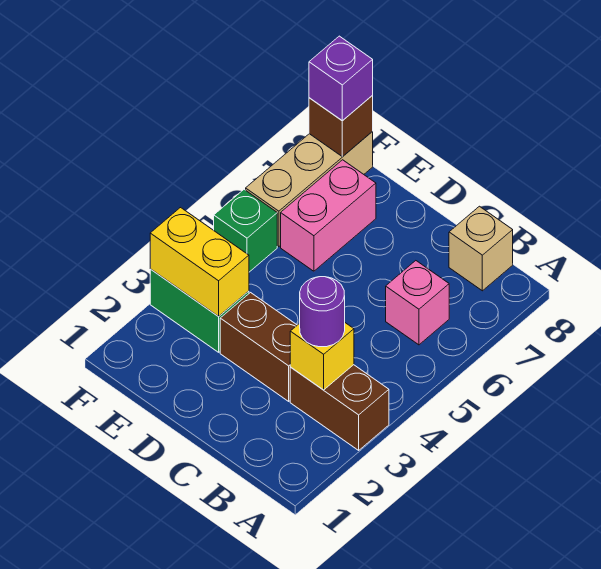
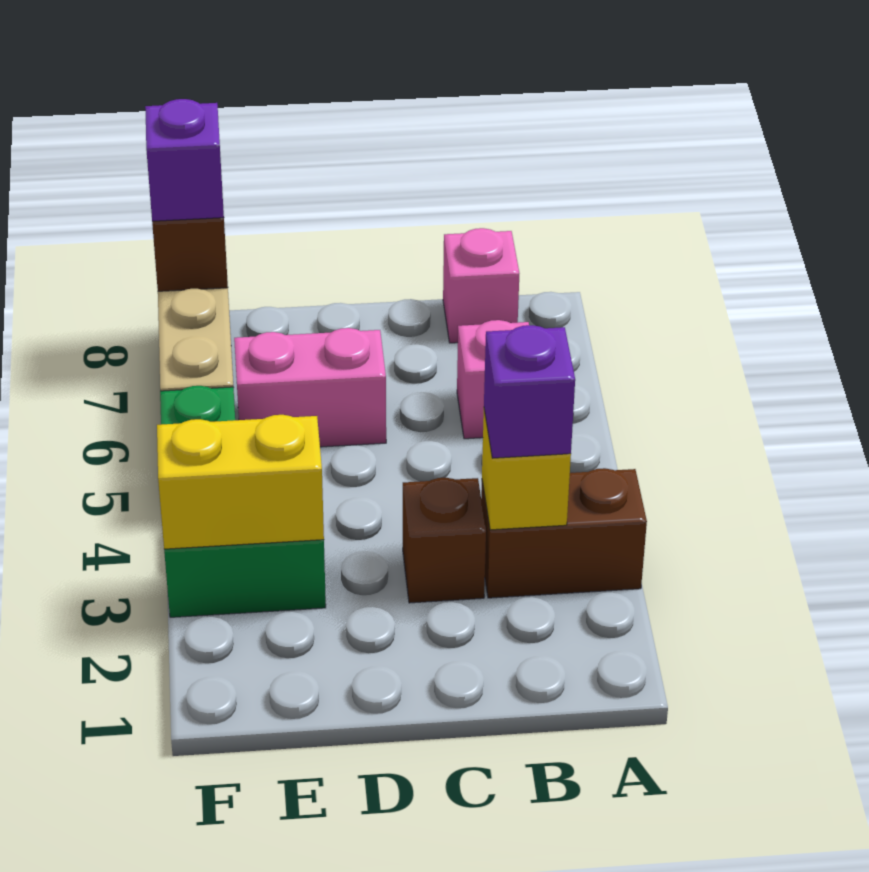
purple 1x1 round brick [300,277,345,347] -> purple 1x1 brick [484,325,575,458]
tan 1x1 brick [449,206,513,291] -> pink 1x1 brick [443,228,519,343]
brown 1x2 brick [220,293,297,401] -> brown 1x1 brick [403,478,486,603]
pink 1x2 brick [281,160,376,271] -> pink 1x2 brick turned to [234,328,386,447]

